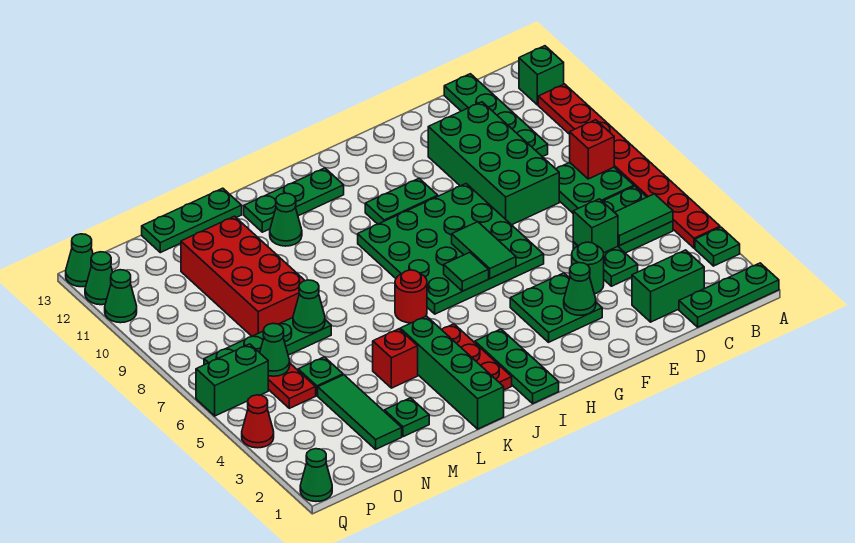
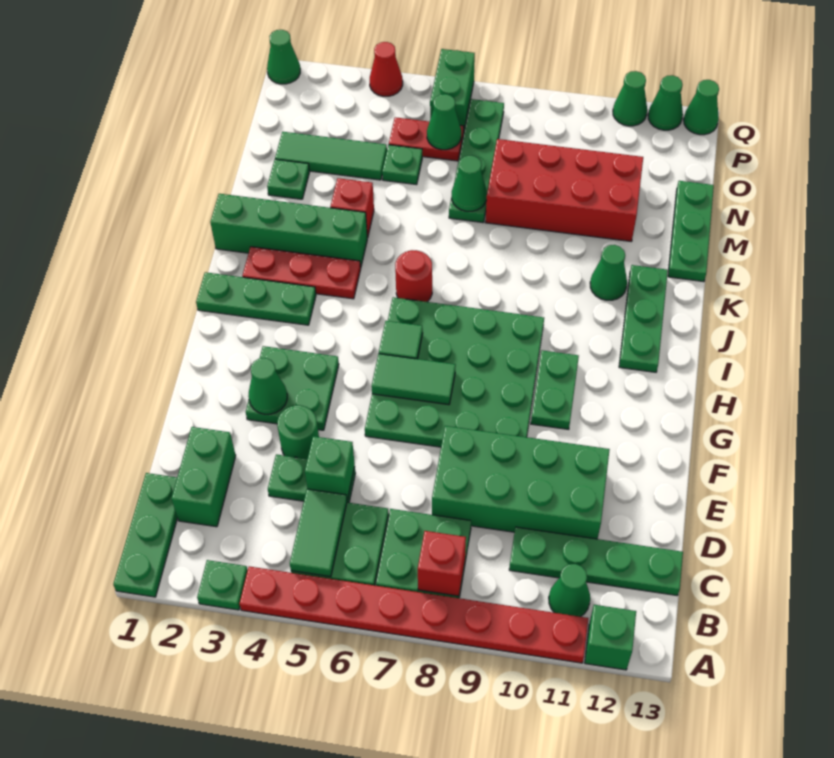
none -> green 1x1 cone [549,564,590,617]

